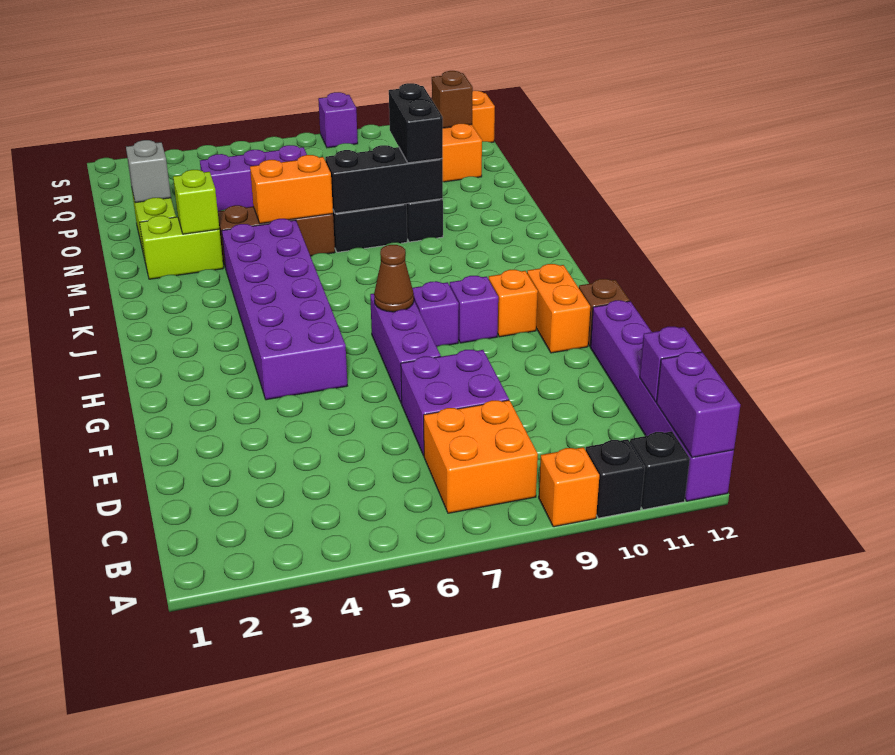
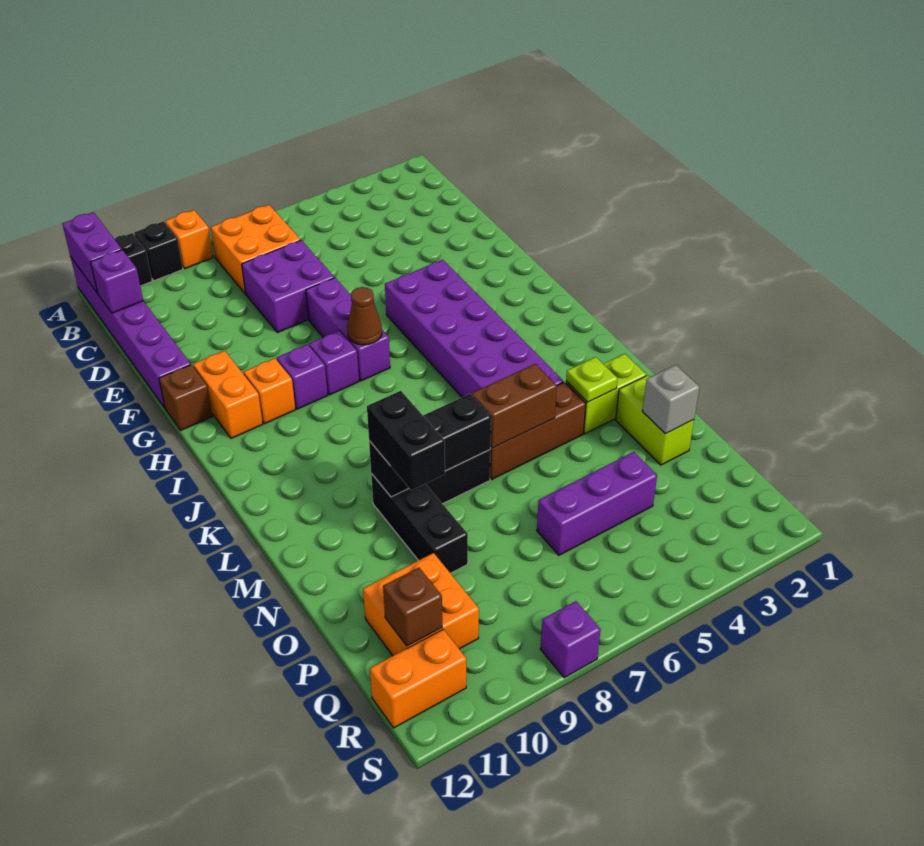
lime 1x1 brick [173,170,219,234] -> lime 1x1 plate [566,357,618,402]
orange 1x2 brick [250,155,333,224] -> brown 1x2 brick [472,364,557,448]

